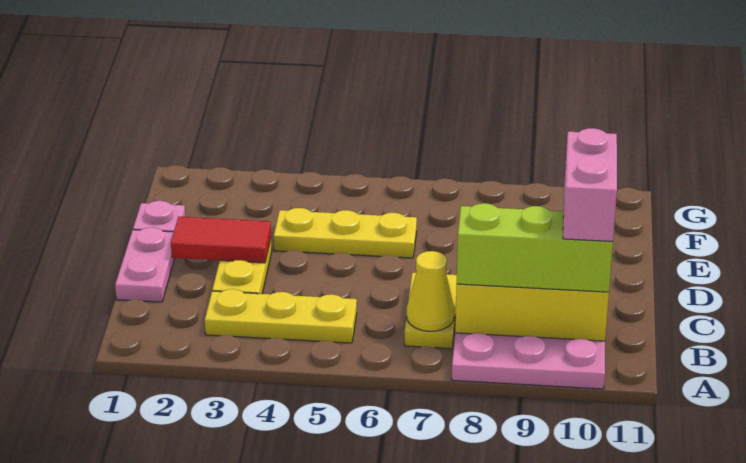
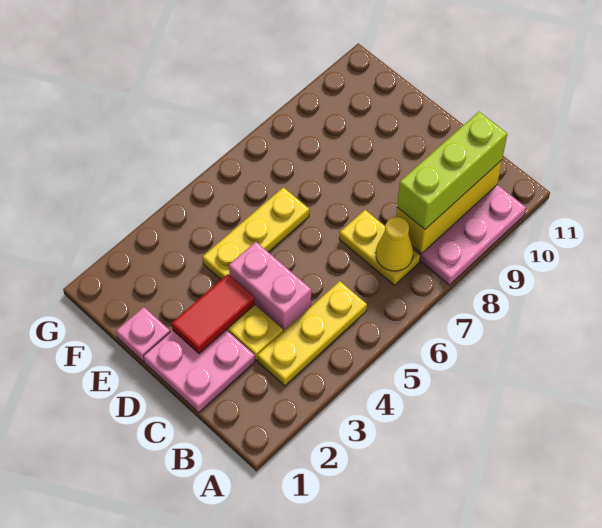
pink 1x2 brick [563,128,617,242] -> pink 1x2 brick moved to [229,242,311,332]
pink 1x2 plate [115,227,175,302] -> pink 2x2 plate [143,330,255,412]

